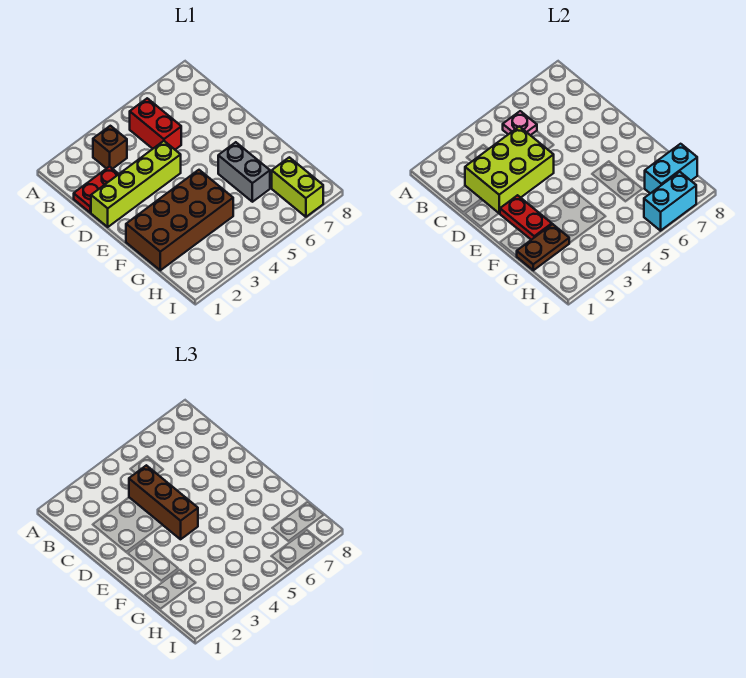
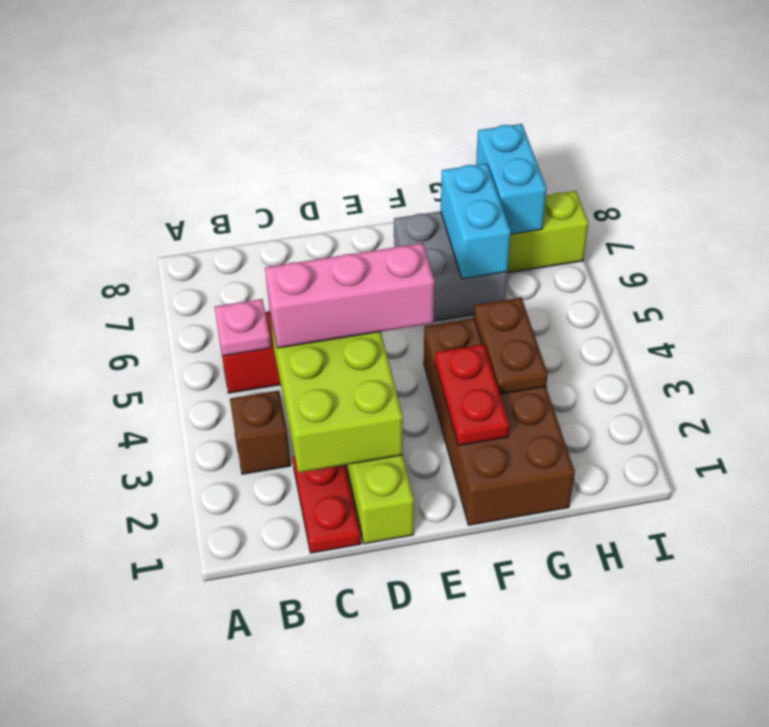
brown 1x3 brick [129,465,198,539] -> pink 1x3 brick [265,243,434,348]
red 1x2 plate [500,195,552,240] -> red 1x2 plate turned to [435,344,509,445]
grey 1x2 brick [218,142,270,202] -> grey 2x2 brick [394,211,507,321]
brown 1x2 plate [517,224,569,270] -> brown 1x2 plate moved to [474,298,548,394]
cyan 1x2 brick [644,172,696,231] -> cyan 1x2 brick moved to [441,163,511,279]

